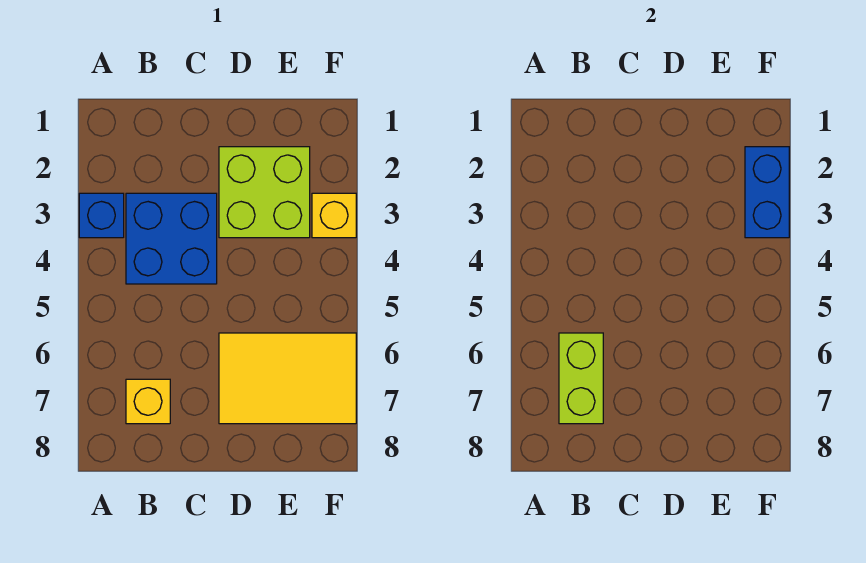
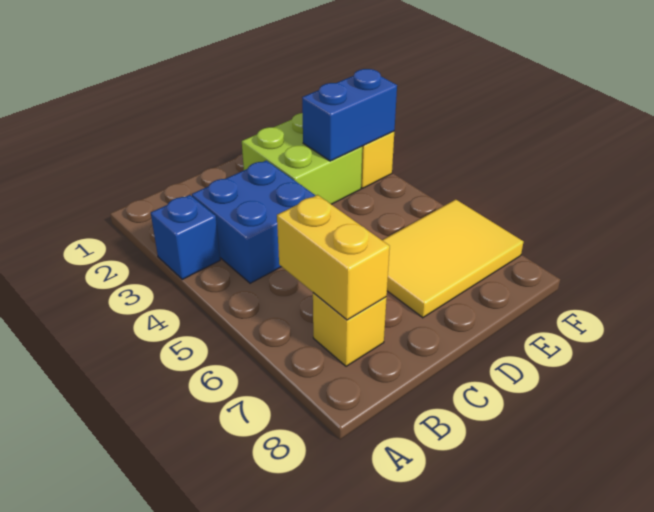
lime 1x2 brick [559,333,603,424] -> yellow 1x2 brick [277,195,390,320]
blue 1x2 brick [745,147,789,238] -> blue 1x2 brick turned to [302,69,397,161]

